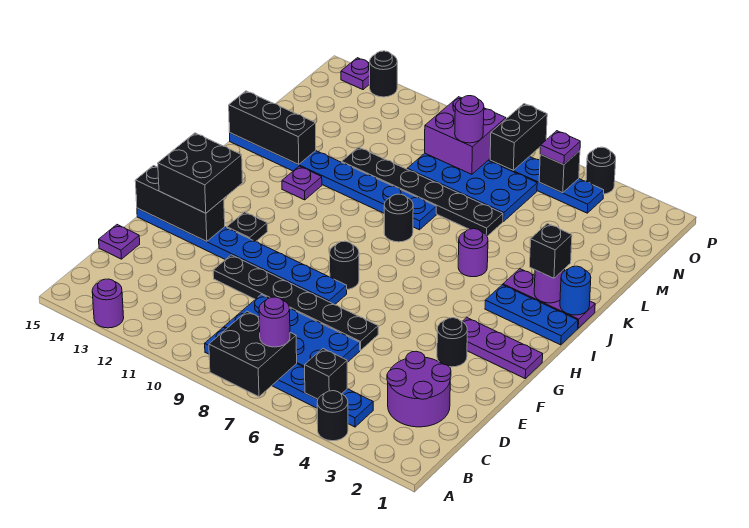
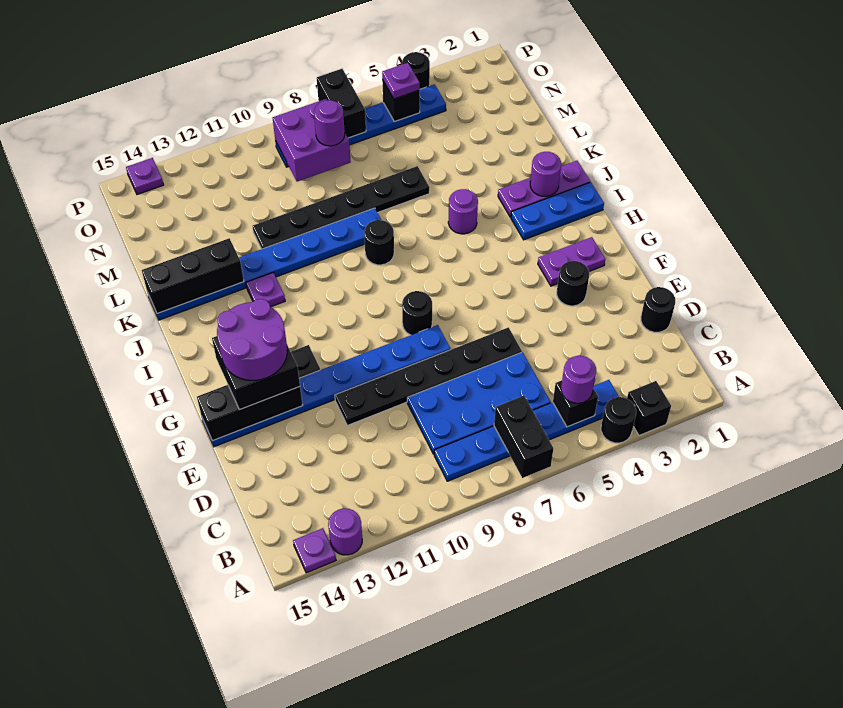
black 2x2 brick [209,311,297,397] -> black 1x2 brick [494,396,553,478]
purple 1x1 round brick [259,297,290,347] -> purple 1x1 round brick moved to [561,356,596,403]
purple 2x2 round brick [387,351,451,427] -> purple 2x2 round brick moved to [217,299,287,380]
purple 1x1 plate [99,225,140,259] -> purple 1x1 plate moved to [293,528,336,573]
purple 1x3 plate [462,317,543,378] -> purple 1x2 plate [538,237,605,286]
blue 1x1 round brick [560,266,591,315] -> none
black 1x1 brick [530,223,572,278] -> black 1x1 brick moved to [627,381,671,435]
blue 2x4 plate [407,153,537,221] -> none
black 1x1 round brick [370,51,397,97] -> black 1x1 round brick moved to [641,287,675,332]

